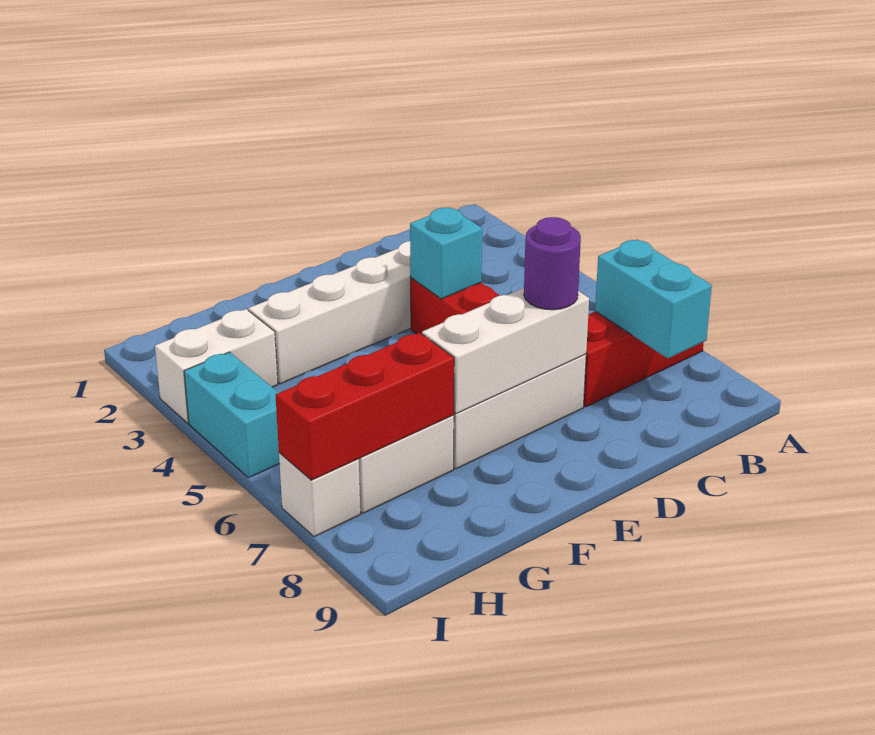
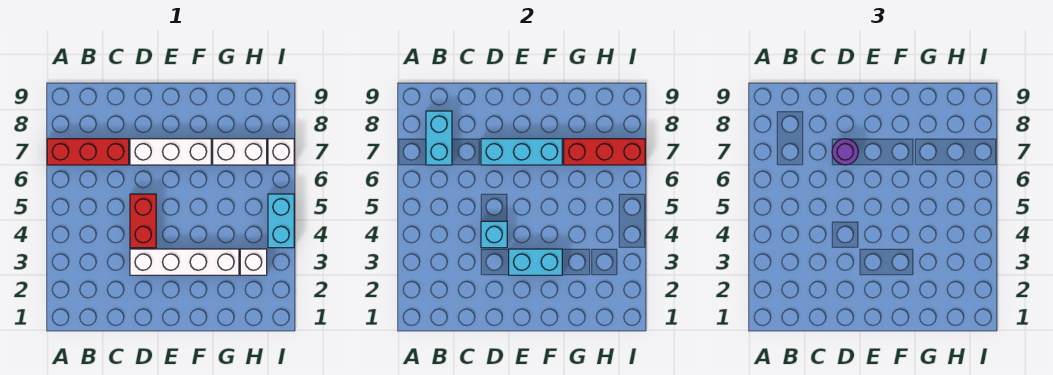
white 1x3 brick [422,288,589,414] -> cyan 1x3 brick [481,139,562,165]
none -> cyan 1x2 brick [509,249,562,275]
white 1x2 brick [155,309,278,423] -> white 1x1 brick [240,249,267,275]

